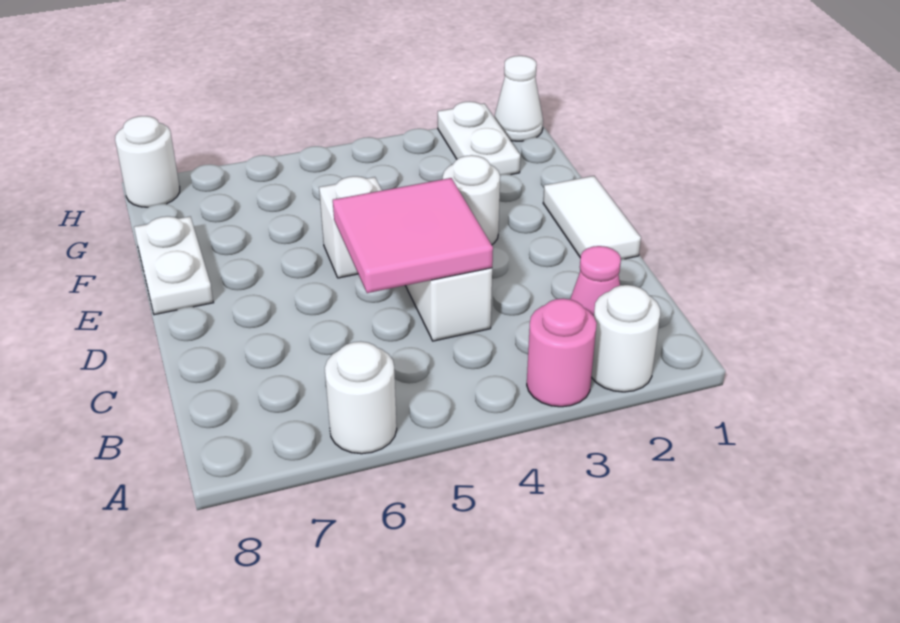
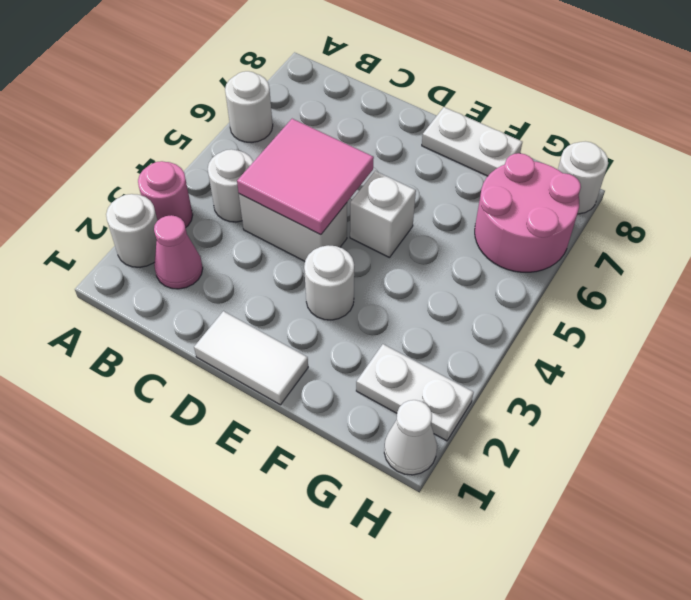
none -> white 1x1 round brick [208,149,253,222]
none -> pink 2x2 round brick [475,153,581,272]

